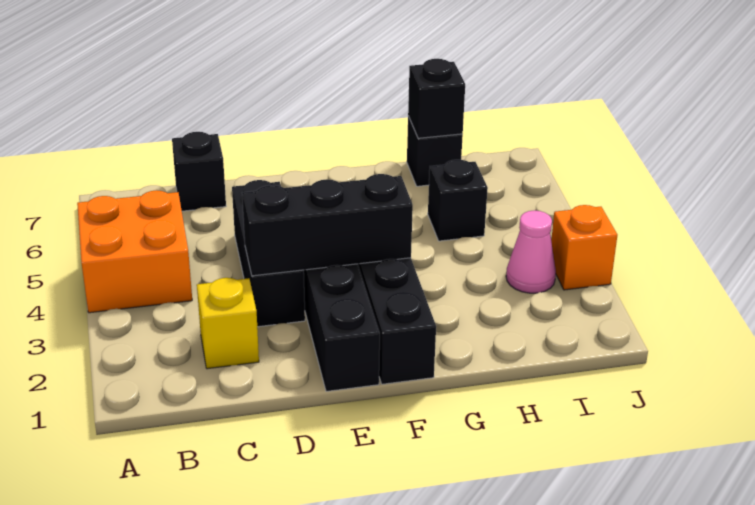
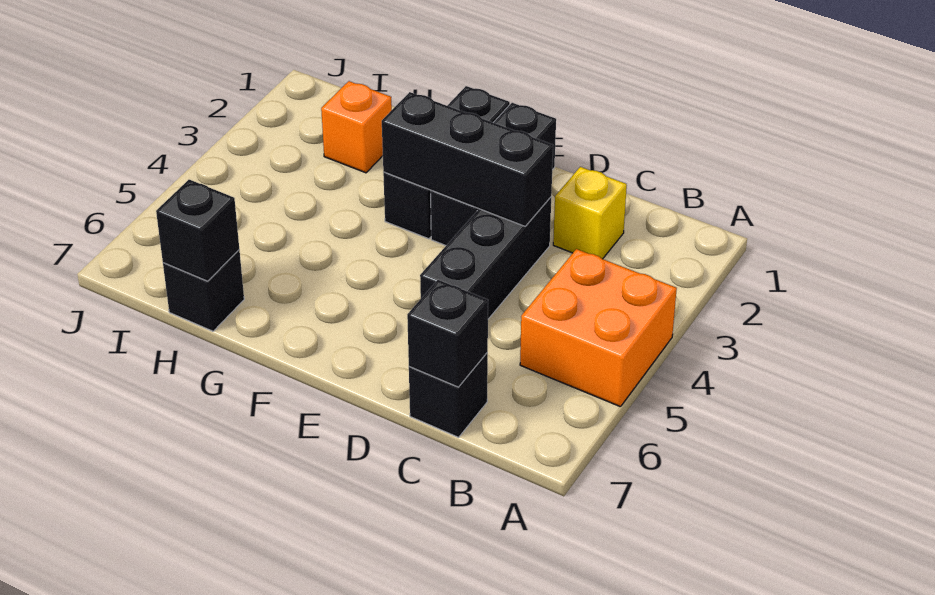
black 1x1 brick [428,160,488,241] -> black 1x1 brick moved to [407,280,488,387]
pink 1x1 cone [506,210,556,293] -> none
orange 1x1 brick [551,205,617,290] -> orange 1x1 brick moved to [321,81,392,173]

